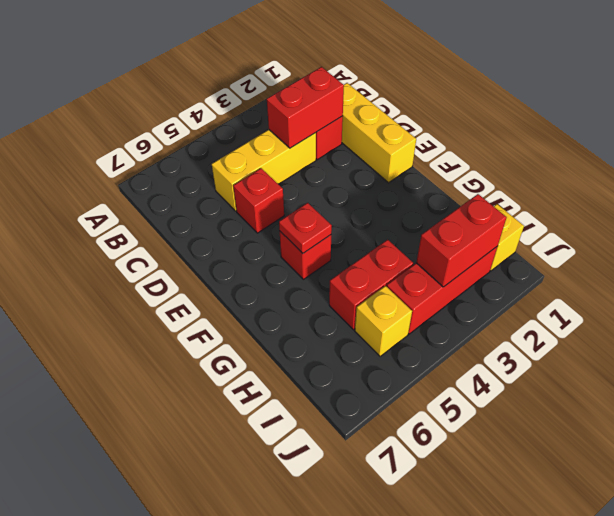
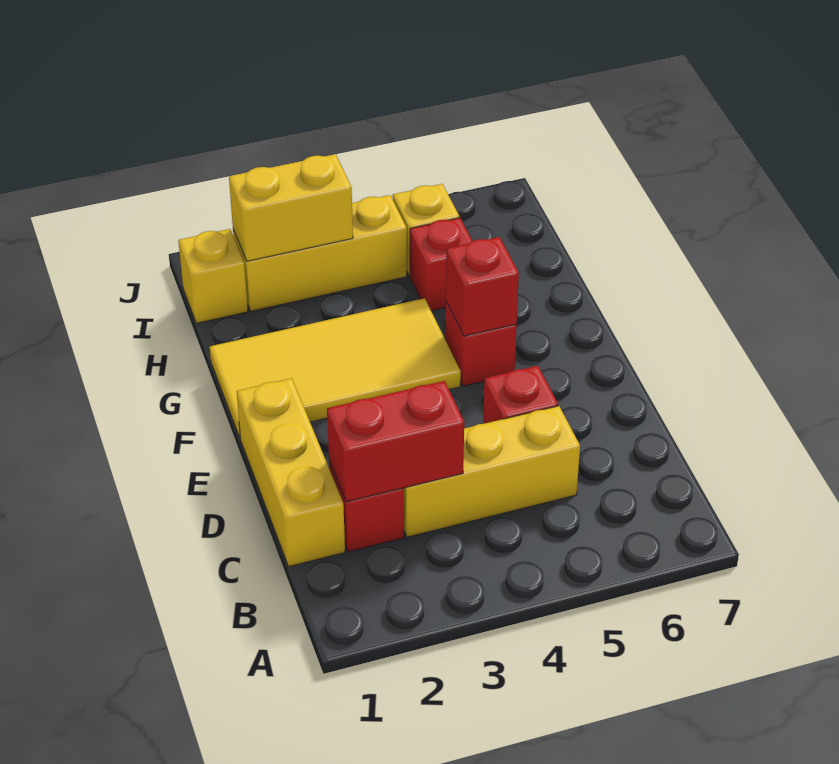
none -> yellow 2x4 tile [210,298,461,437]
red 1x1 plate [279,203,332,253] -> red 1x1 brick [446,237,519,336]
red 1x2 brick [329,240,413,330] -> red 1x1 brick [410,218,472,311]
red 1x3 brick [387,247,497,334] -> yellow 1x3 brick [233,195,407,311]
red 1x2 brick [416,194,507,287] -> yellow 1x2 brick [229,154,353,261]

